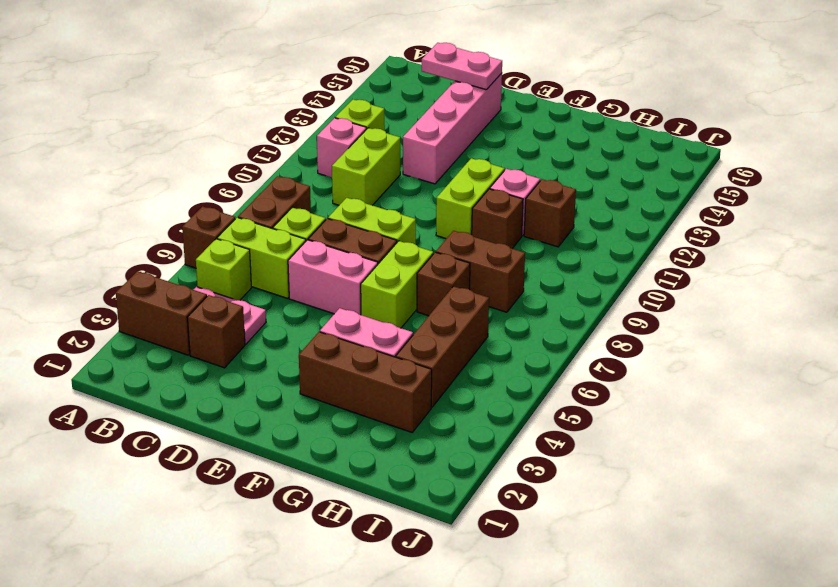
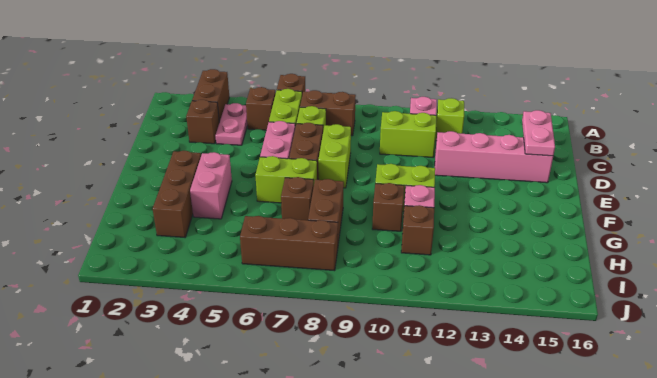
lime 1x1 brick [196,239,251,300] -> brown 1x1 brick [246,87,276,130]
brown 1x3 brick [396,286,489,407] -> brown 1x3 brick moved to [240,216,338,271]

